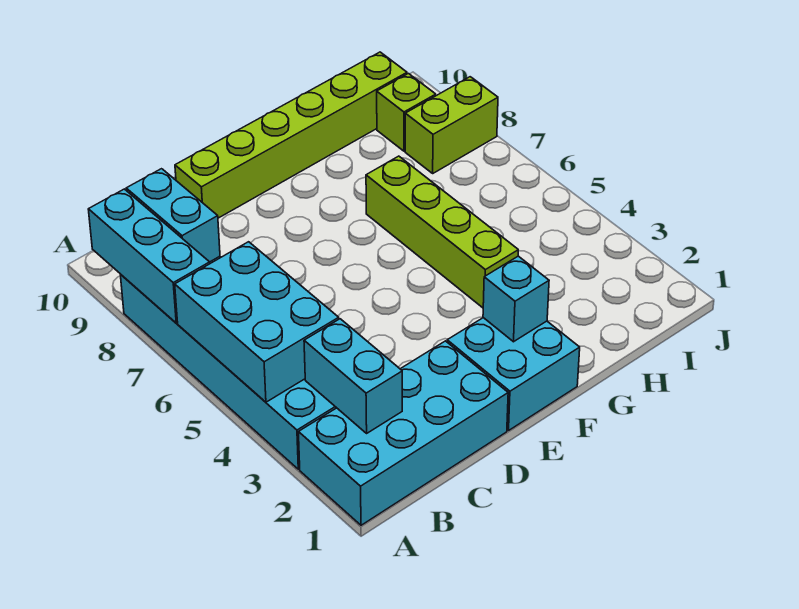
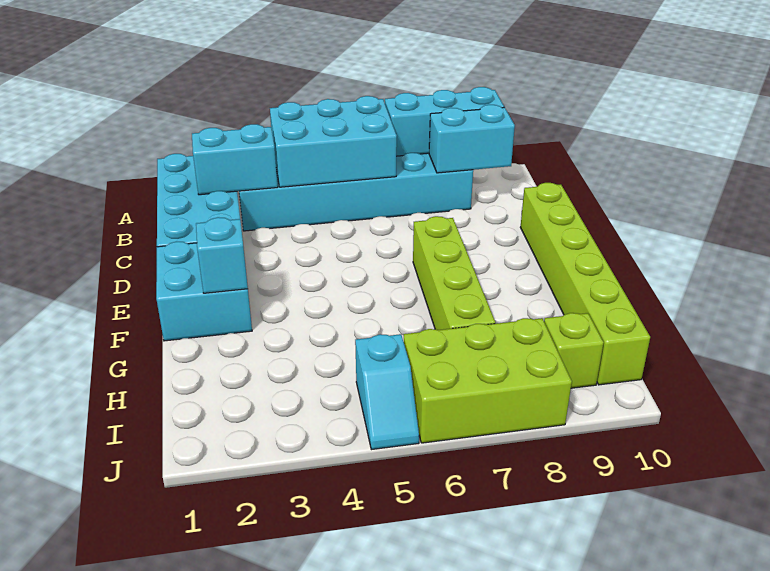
lime 1x4 brick [366,156,518,308] -> lime 1x4 brick turned to [413,216,495,330]
none -> cyan 1x2 slope [355,334,419,450]
lime 1x2 brick [405,77,498,173] -> lime 2x3 brick [404,318,572,443]

